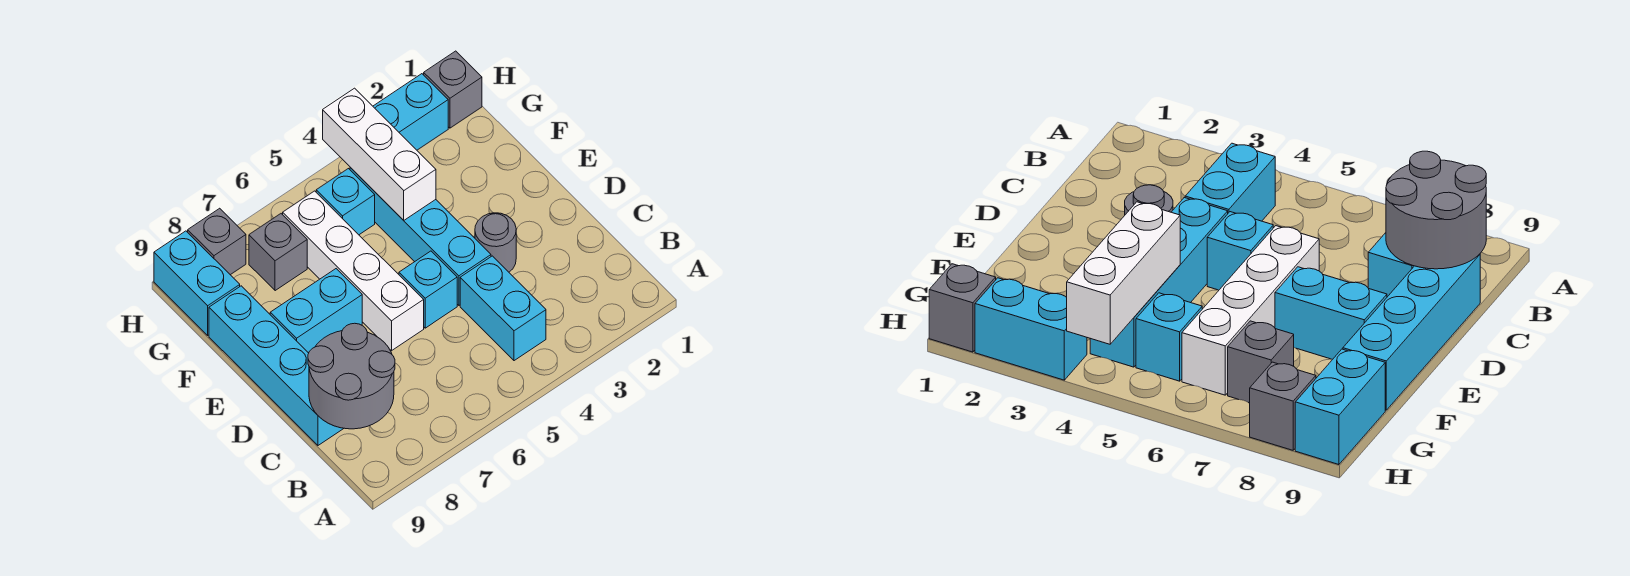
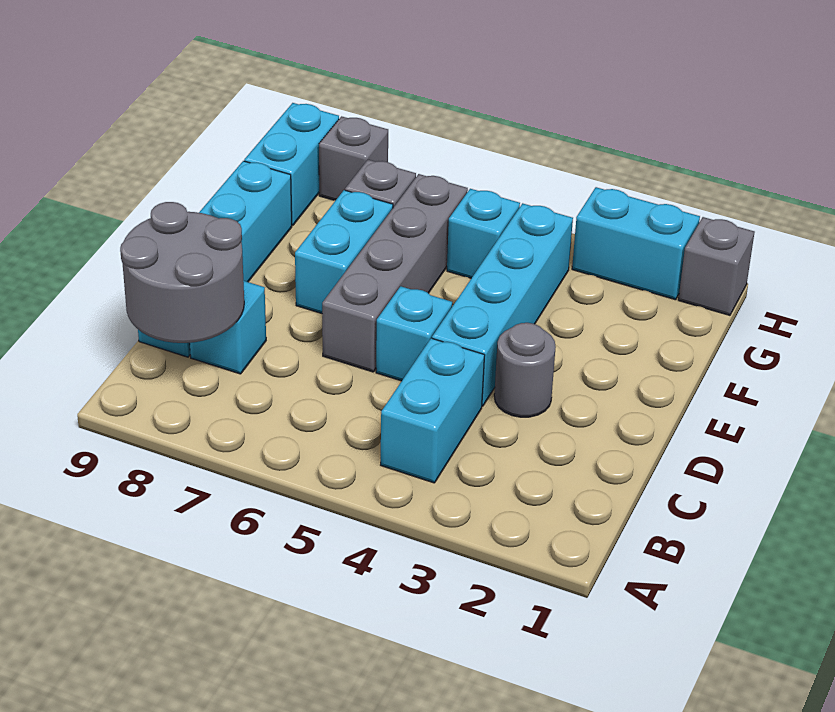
white 1x4 brick [283,191,424,350] -> grey 1x4 brick [322,174,468,372]
cyan 1x2 brick [270,269,362,353] -> cyan 1x2 brick turned to [295,190,393,314]
white 1x3 brick [323,88,436,220] -> none

